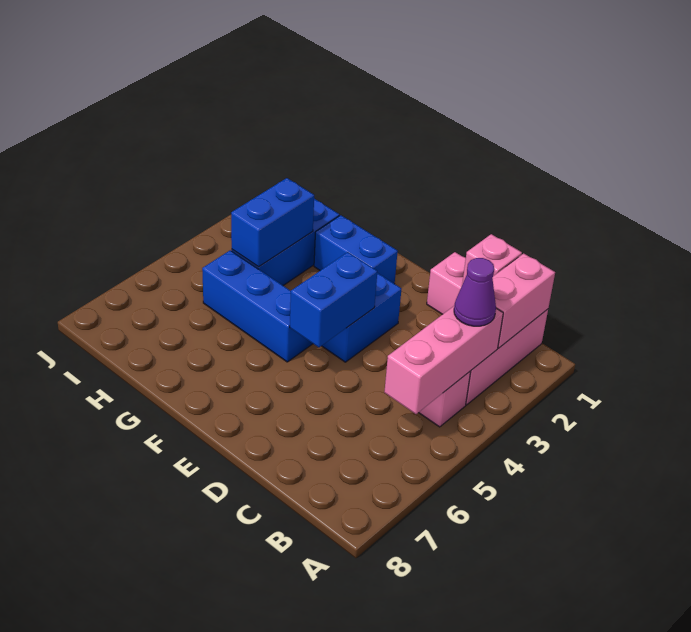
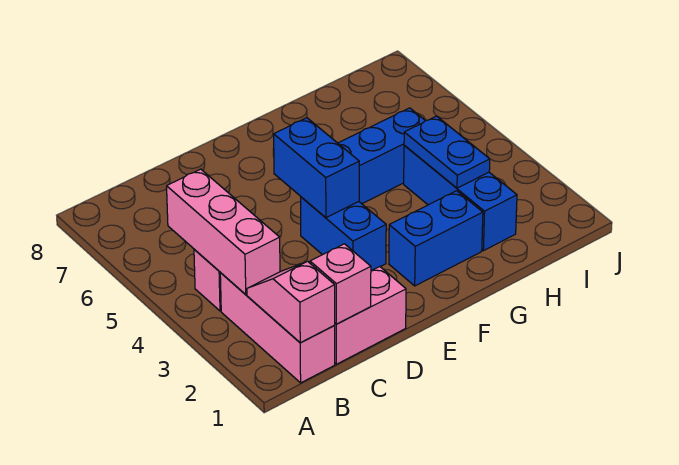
pink 1x2 brick [492,253,555,348] -> pink 1x2 slope [247,261,335,343]
purple 1x1 cone [454,258,496,326] -> none
blue 1x2 brick [231,178,314,267] -> blue 1x2 plate [404,116,490,188]

